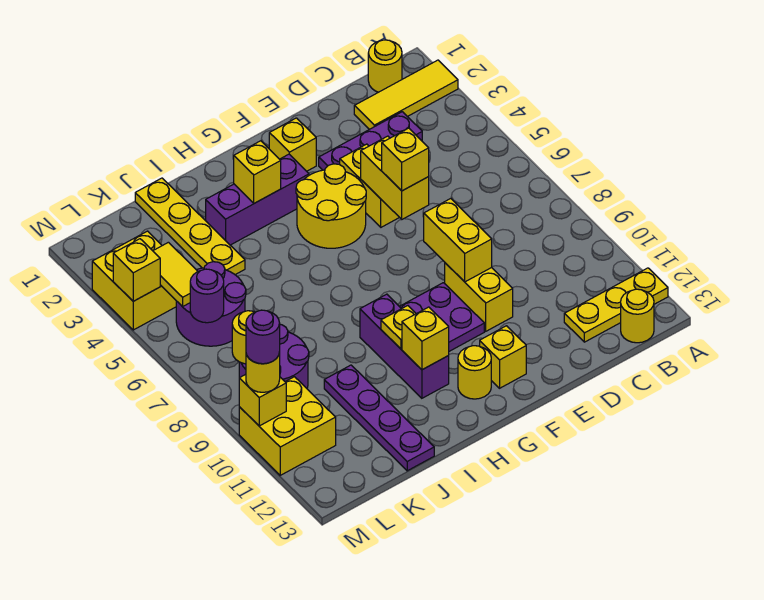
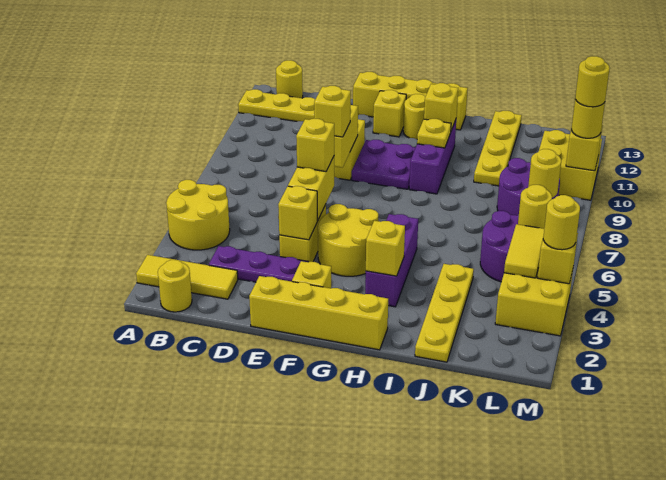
none -> yellow 2x2 round brick [166,180,230,250]
none -> yellow 1x4 brick [249,276,388,350]
none -> yellow 1x1 brick [278,186,317,240]
none -> yellow 1x1 brick [314,86,351,137]
none -> yellow 1x4 brick [353,72,468,130]
purple 1x3 brick [206,154,309,245] -> purple 1x3 brick turned to [365,214,418,307]
purple 1x4 plate [324,365,434,471] -> yellow 1x4 plate [474,111,522,186]
purple 1x1 round brick [190,269,224,323] -> yellow 1x1 round brick [518,185,552,229]
none -> yellow 1x1 round brick [543,195,580,250]
purple 1x1 round brick [246,310,280,364] -> yellow 1x1 round brick [575,56,610,107]

